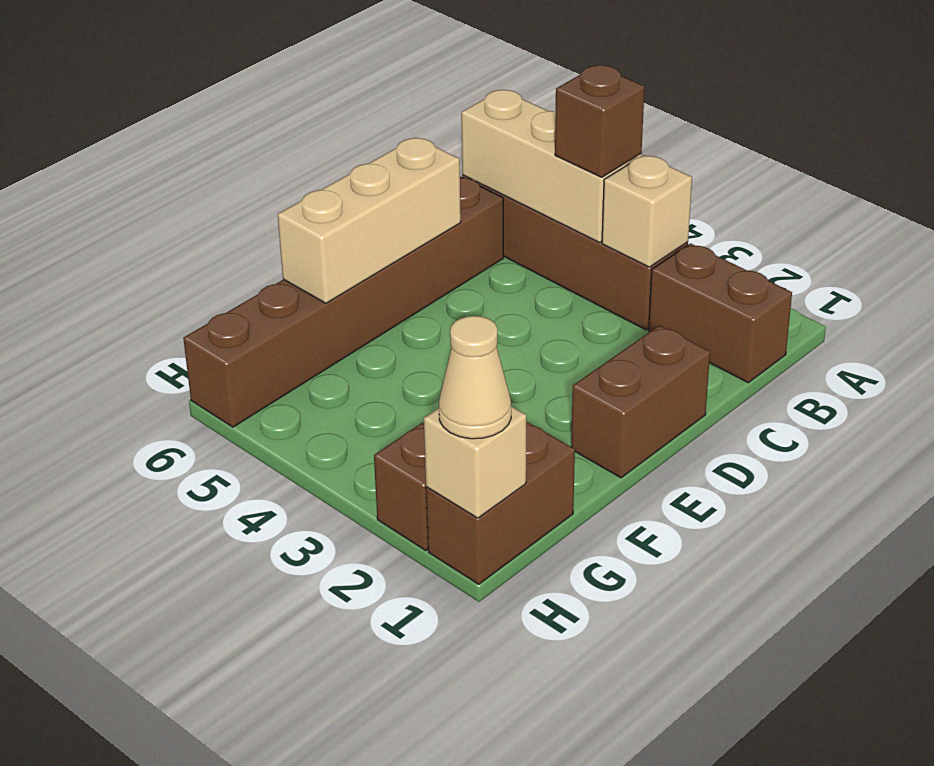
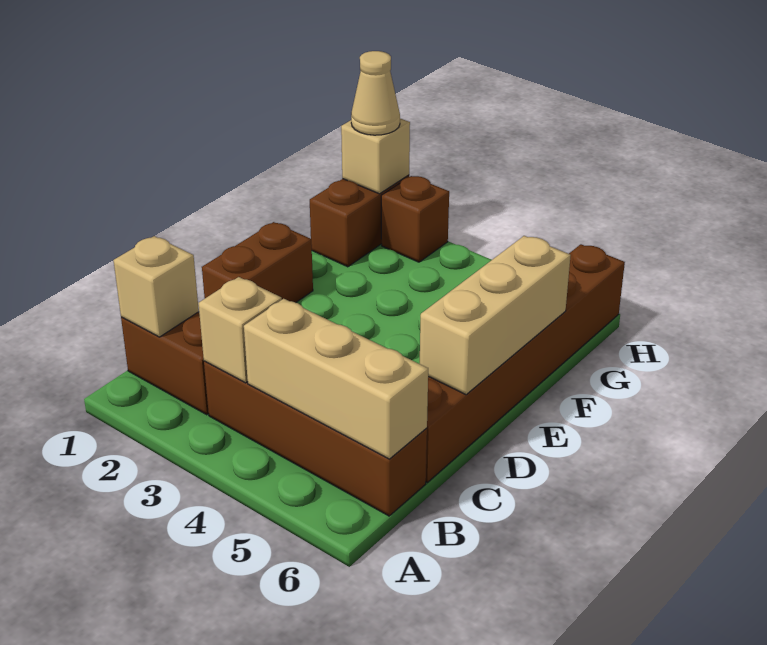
none -> tan 1x1 brick [113,236,199,337]
brown 1x1 brick [555,65,645,177] -> none

